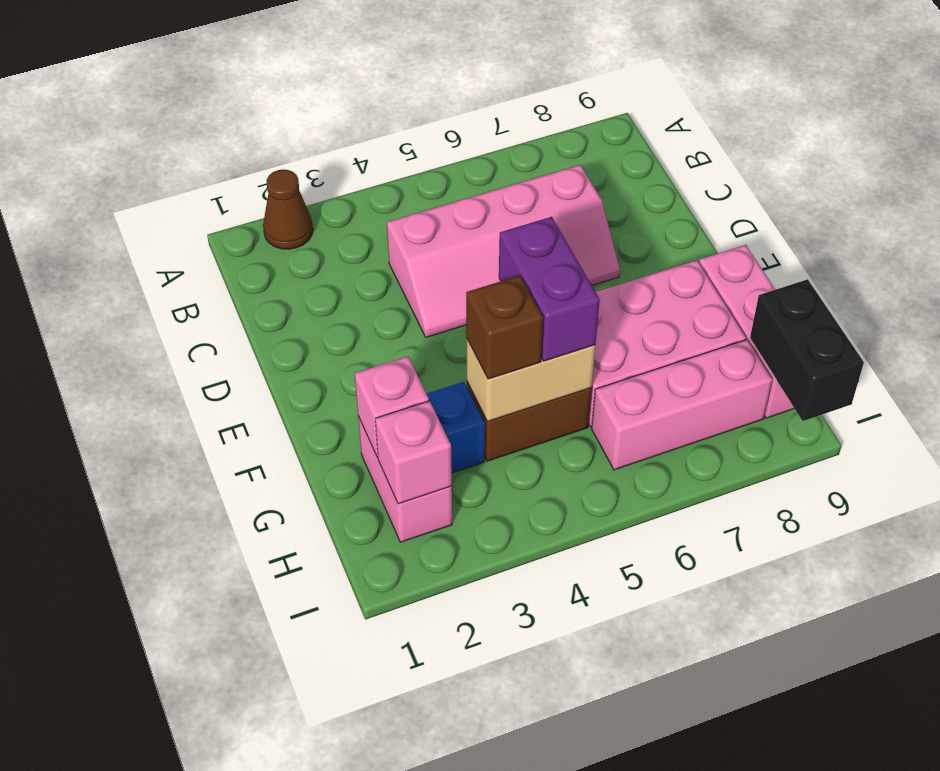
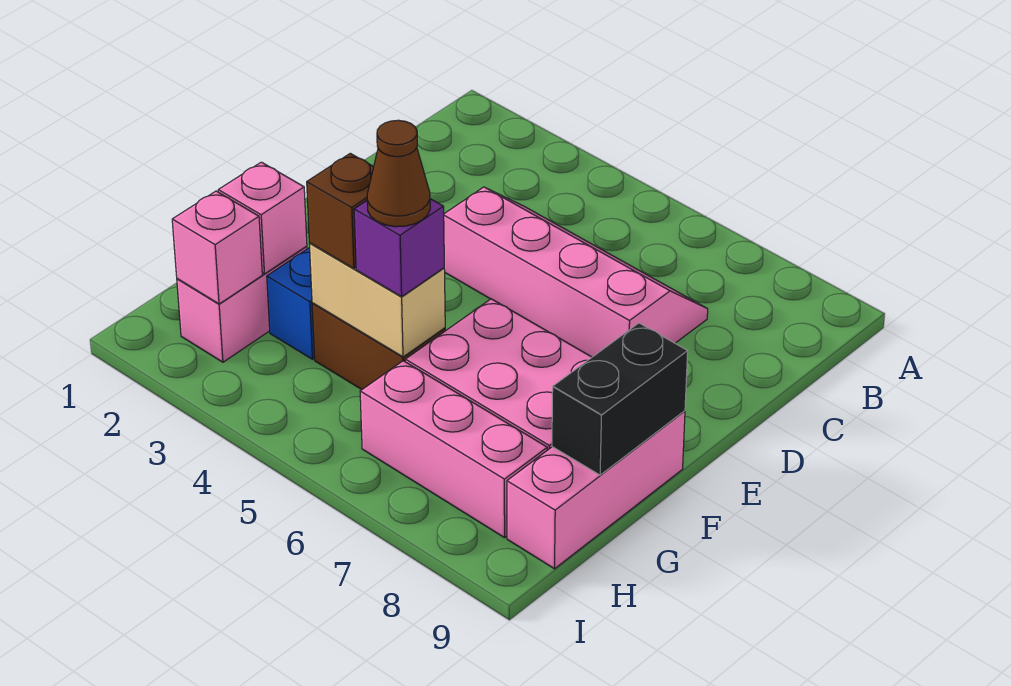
brown 1x1 cone [263,170,313,249] -> brown 1x1 cone moved to [367,120,430,227]
pink 2x4 slope [387,165,620,337] -> pink 2x4 slope turned to [444,187,708,357]
purple 1x2 brick [499,217,600,361] -> purple 1x1 brick [354,199,444,297]
black 1x2 brick [750,279,864,421] -> black 1x2 brick moved to [552,323,688,475]

